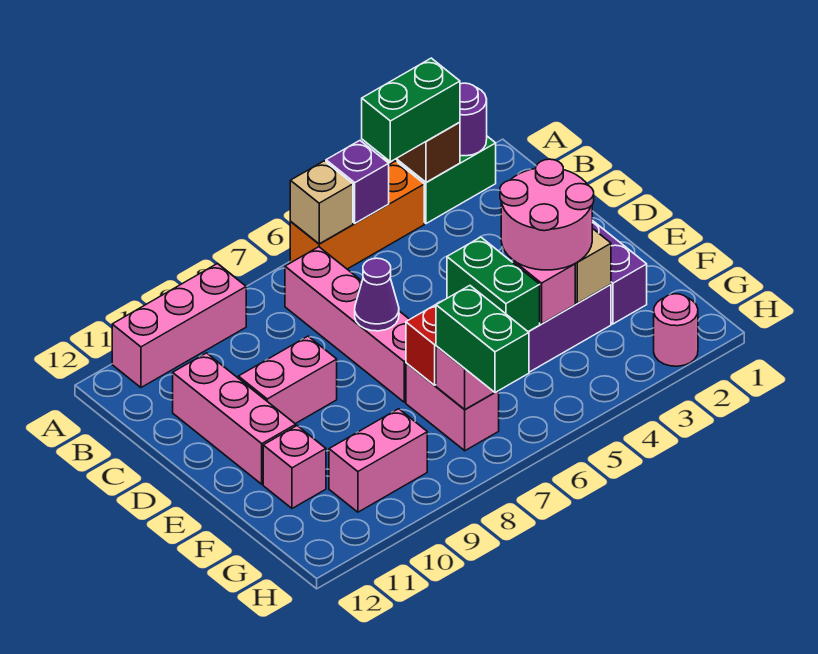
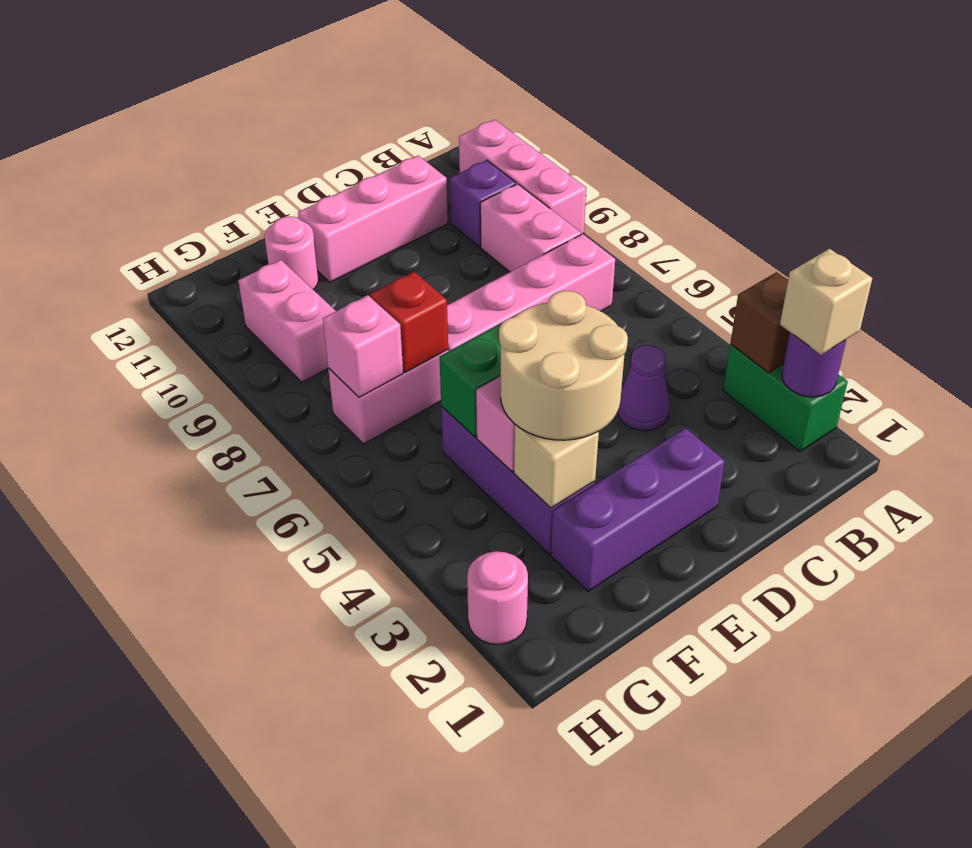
green 1x2 brick [362,58,460,162] -> none
orange 1x3 brick [290,161,424,269] -> none
purple 1x1 brick [326,141,389,223] -> purple 1x1 brick moved to [450,160,516,247]
tan 1x1 brick [290,161,353,244] -> tan 1x1 brick moved to [780,249,872,355]
purple 1x1 cone [355,258,399,331] -> purple 1x1 cone moved to [617,345,670,431]
pink 1x2 brick [238,336,337,424] -> pink 1x2 brick moved to [480,184,581,272]
pink 2x2 round brick [500,159,594,270] -> tan 2x2 round brick [499,291,628,440]
pink 1x1 brick [263,426,326,508] -> pink 1x1 round brick [264,216,319,290]
green 1x2 brick [436,286,529,393] -> none

